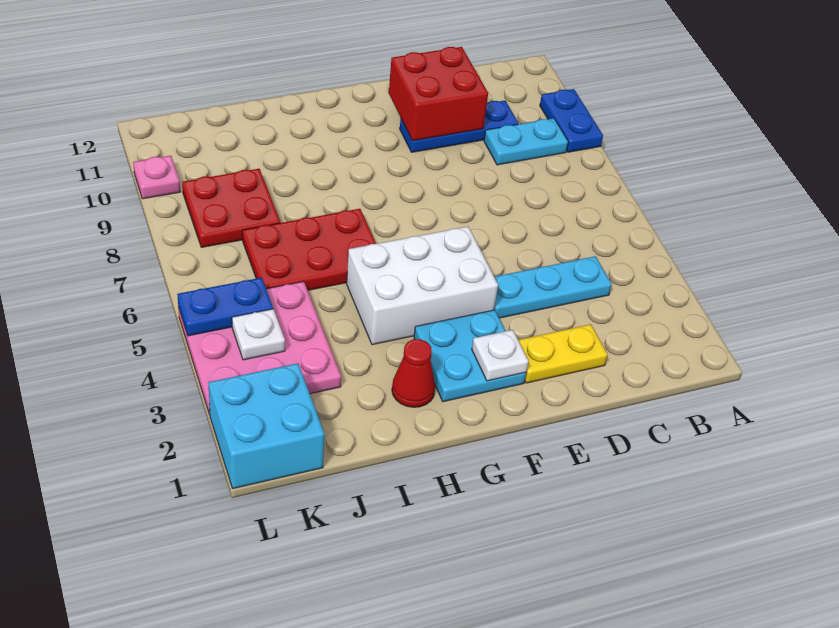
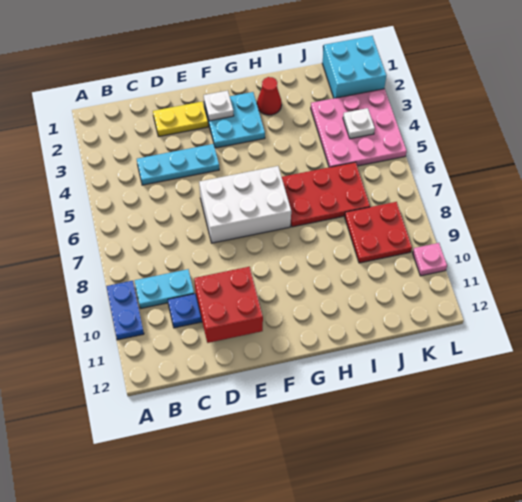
white 2x3 brick [347,226,498,345] -> white 2x3 brick moved to [199,166,291,243]
blue 1x2 plate [178,278,273,336] -> none

